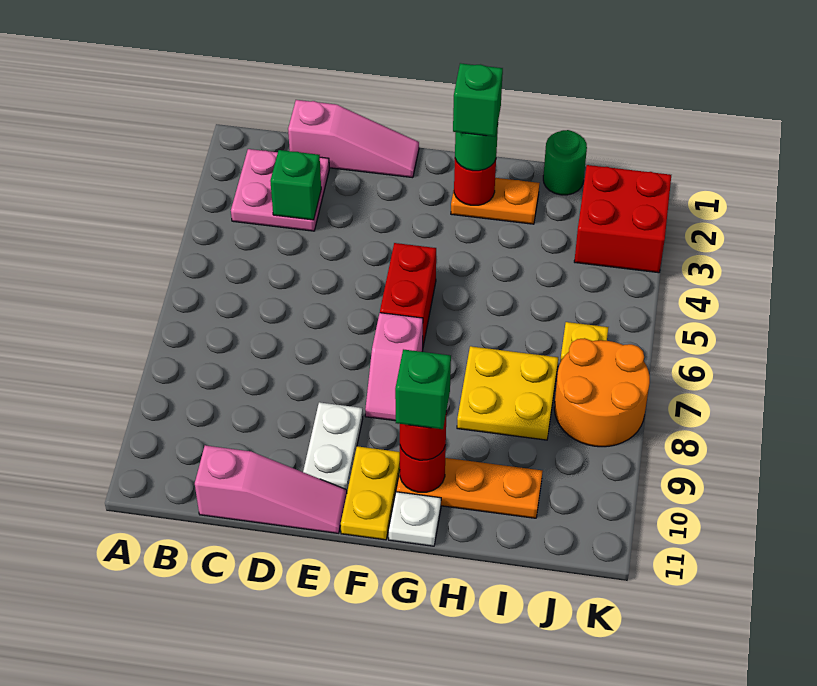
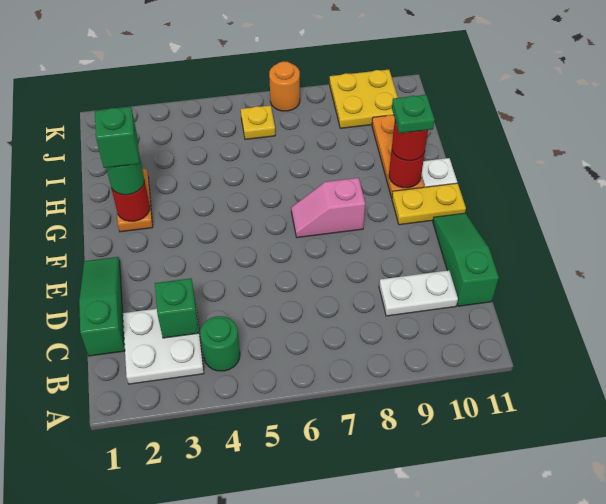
pink 2x2 plate [231,149,329,231] -> white 2x2 plate [123,308,204,384]
pink 1x3 slope [288,100,419,178] -> green 1x3 slope [79,257,125,356]
pink 1x3 slope [195,445,347,533] -> green 1x3 slope [433,213,499,306]
white 1x2 plate [303,402,363,491] -> white 1x2 plate moved to [379,270,458,316]
red 1x2 brick [380,243,436,346] -> none
pink 1x2 slope [365,313,423,421] -> pink 1x2 slope turned to [291,178,365,238]
green 1x1 brick [395,349,451,429] -> green 1x1 plate [392,95,435,133]
yellow 2x2 plate [457,346,558,440] -> yellow 2x2 plate moved to [330,70,398,128]
green 1x1 round brick [543,130,587,195] -> green 1x1 round brick moved to [200,316,240,371]
red 2x2 brick [574,165,671,273] -> none
orange 2x2 round brick [554,338,650,447] -> orange 1x1 round brick [269,61,300,111]

